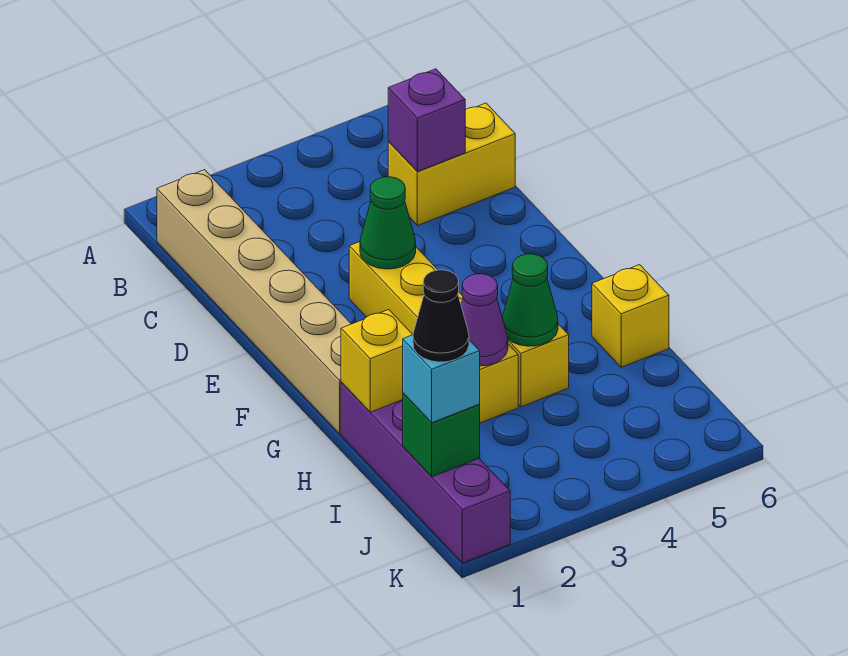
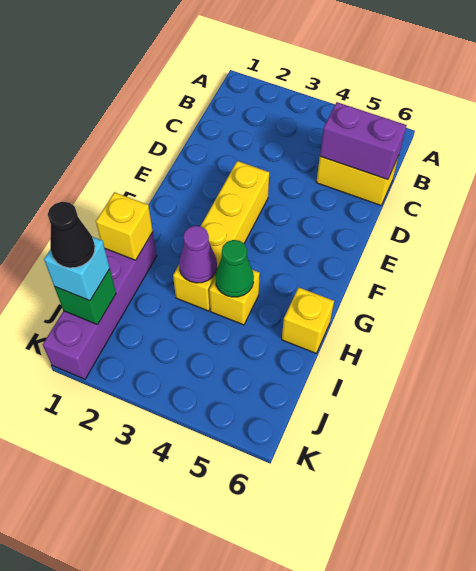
tan 1x6 brick [157,170,351,434] -> none
purple 1x1 brick [388,69,465,172] -> purple 1x2 brick [320,102,407,180]
green 1x1 cone [360,177,416,269] -> none

